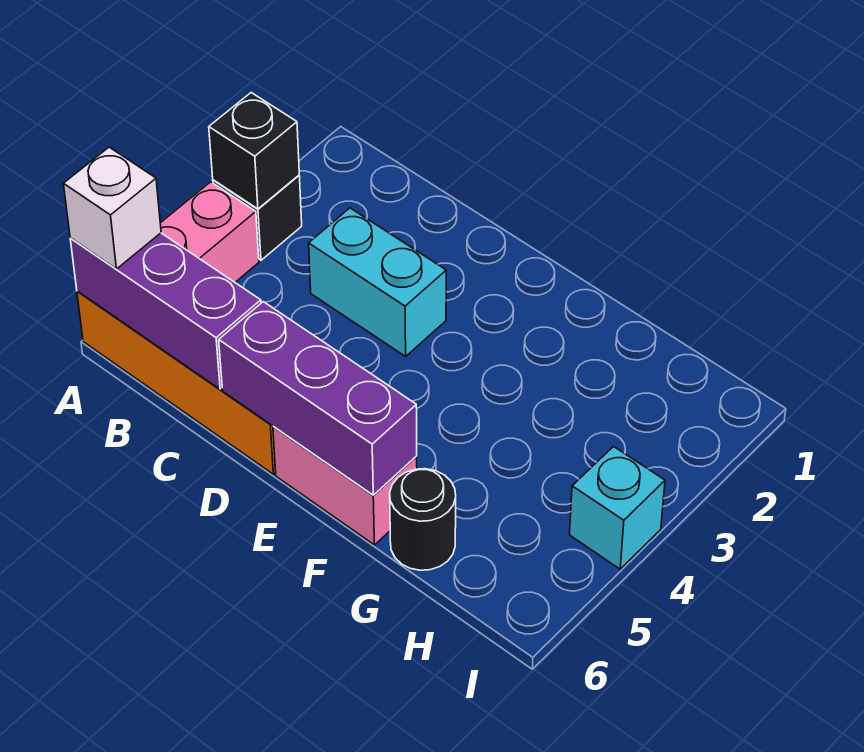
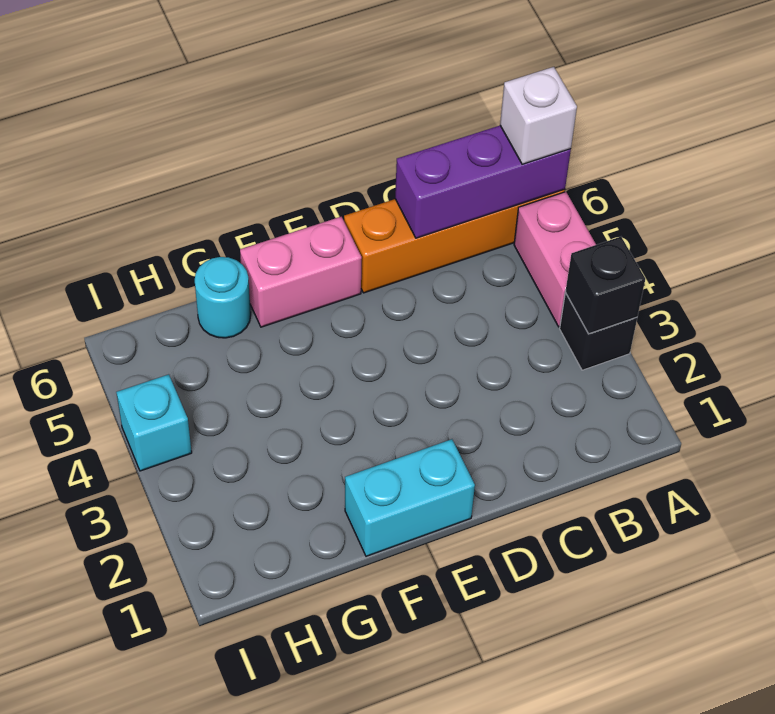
cyan 1x2 brick [309,208,446,356] -> cyan 1x2 brick moved to [345,439,475,556]
purple 1x3 brick [219,302,417,495] -> none
black 1x1 round brick [390,469,456,570] -> cyan 1x1 round brick [195,257,251,338]

